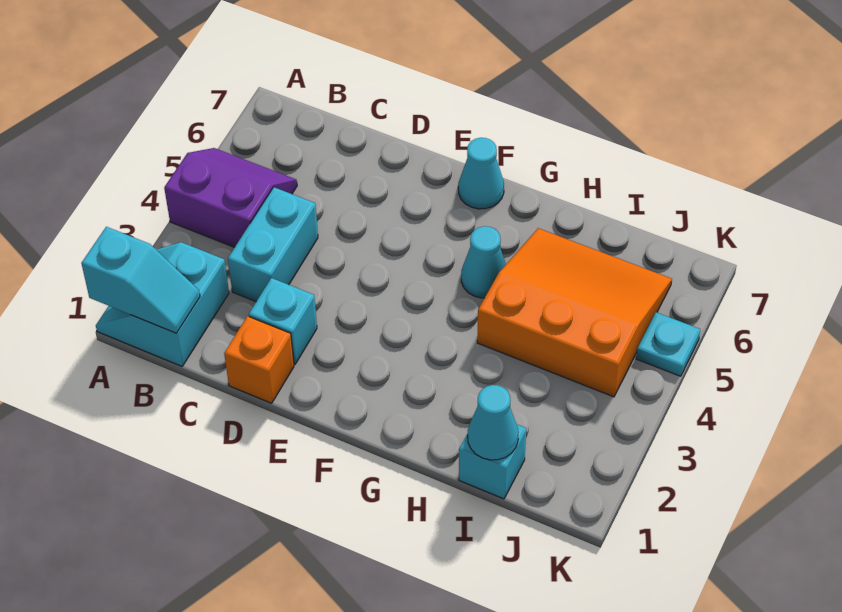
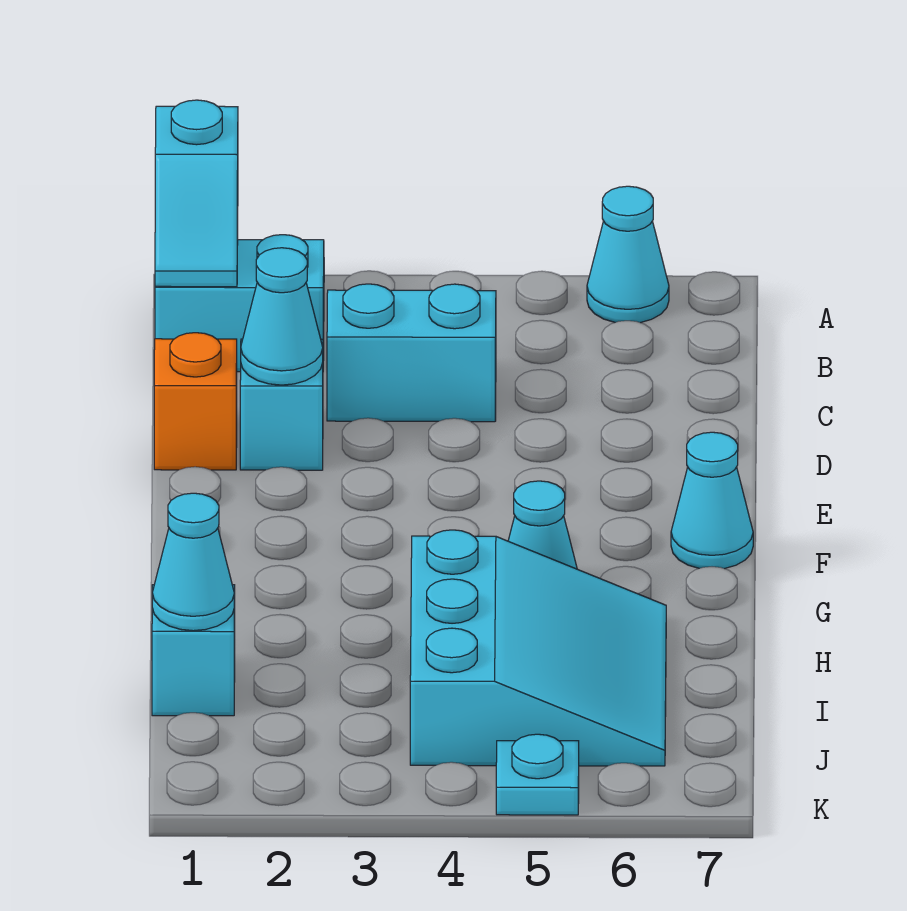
purple 2x2 slope [164,148,297,247] -> none
none -> cyan 1x1 cone [587,186,669,323]
none -> cyan 1x1 cone [241,248,323,385]
orange 3x3 slope [477,228,672,397] -> cyan 3x3 slope [410,530,666,766]

